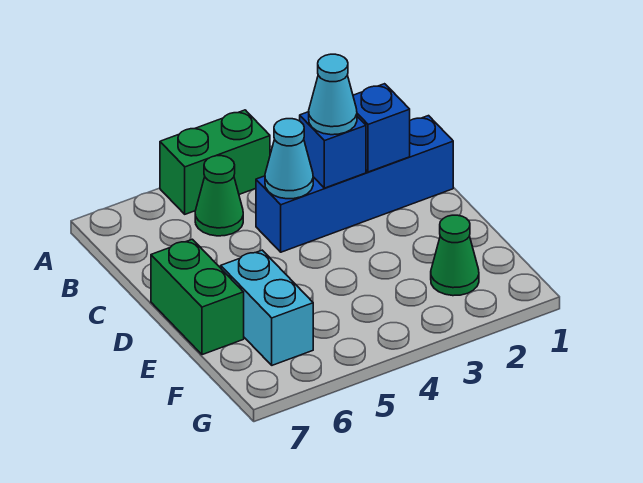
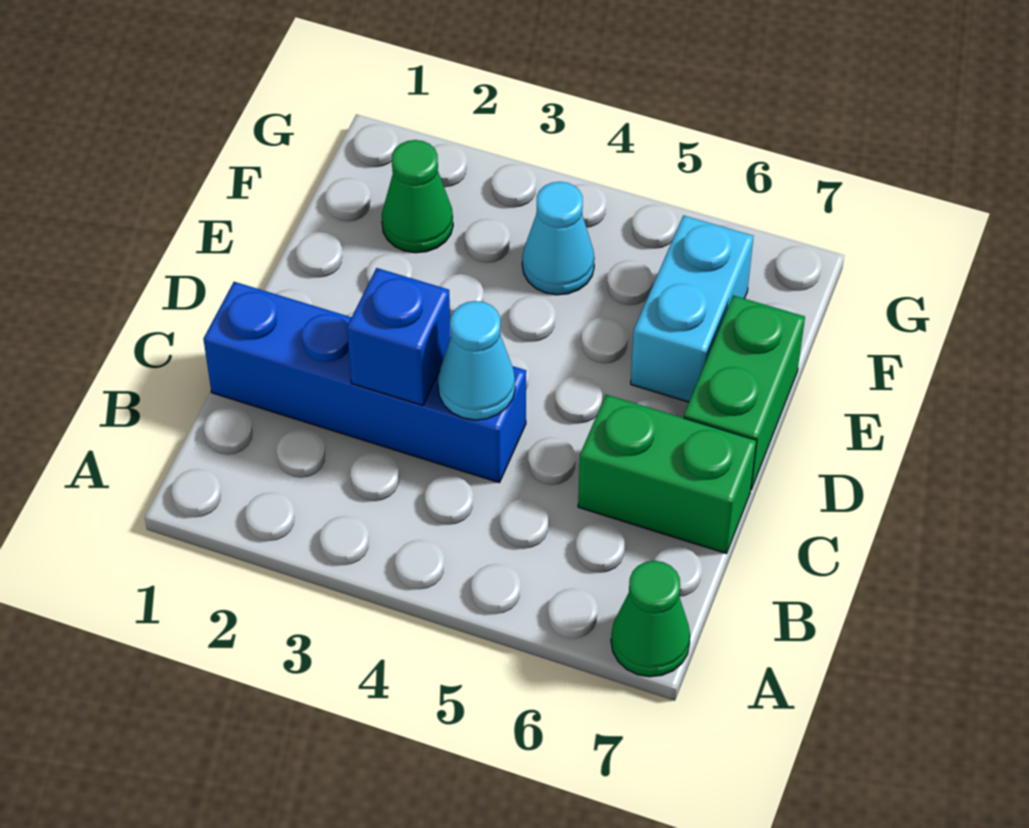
green 1x2 brick [160,110,270,214] -> green 1x2 brick moved to [578,395,757,554]
green 1x1 cone [195,156,243,236] -> green 1x1 cone moved to [611,561,690,677]
blue 1x1 brick [353,84,410,172] -> none
cyan 1x1 cone [309,54,357,135] -> cyan 1x1 cone moved to [522,182,595,295]

